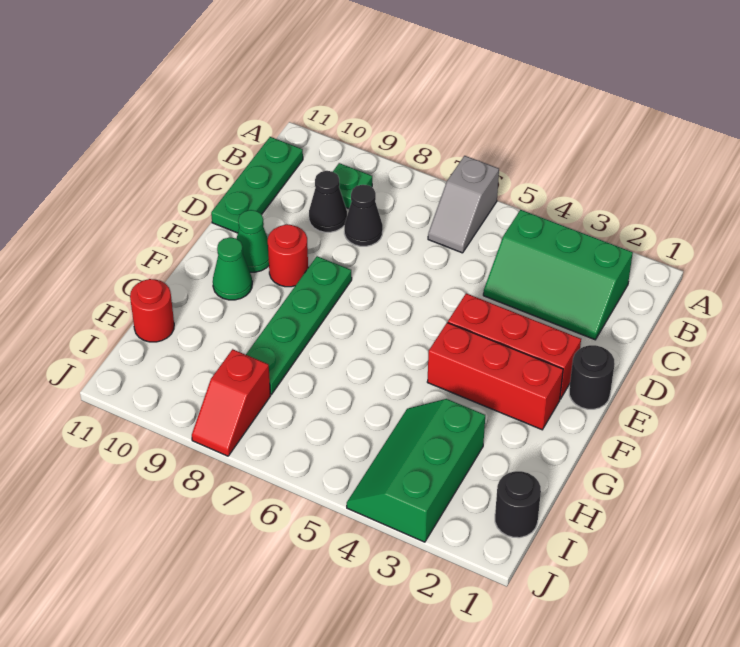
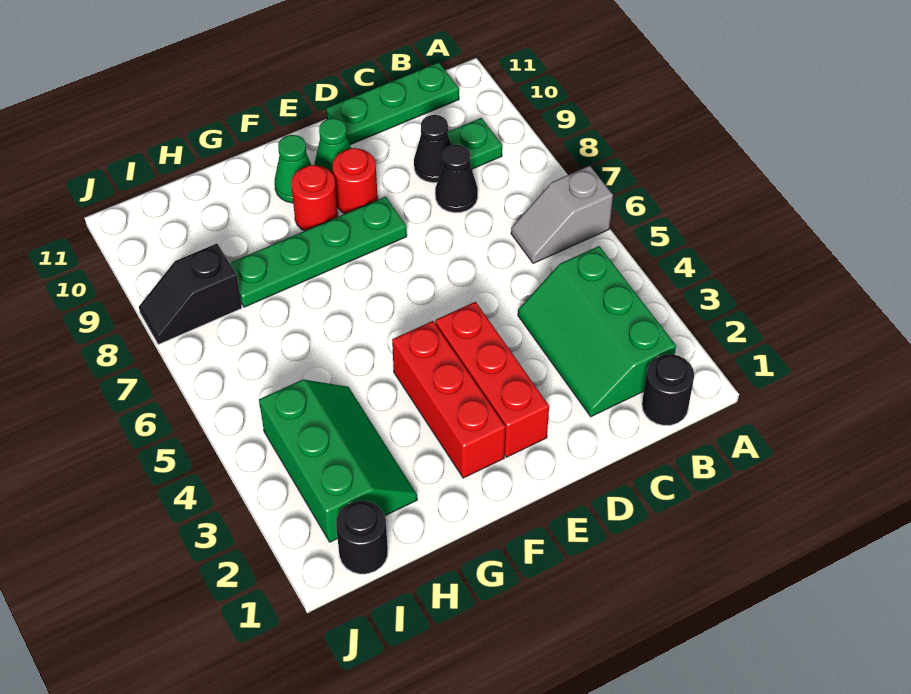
black 1x1 round brick [569,345,615,409] -> black 1x1 round brick moved to [642,354,694,425]
green 2x3 slope [347,399,485,542] -> green 2x3 slope turned to [259,380,417,542]
red 1x1 round brick [130,279,174,342] -> red 1x1 round brick moved to [291,165,338,231]
red 1x2 slope [192,349,271,456] -> black 1x2 slope [139,244,242,345]

